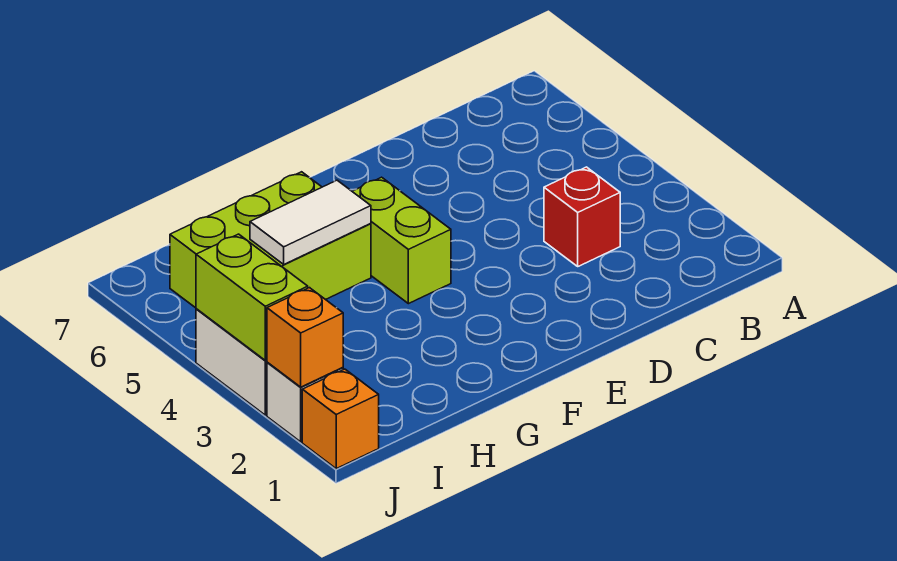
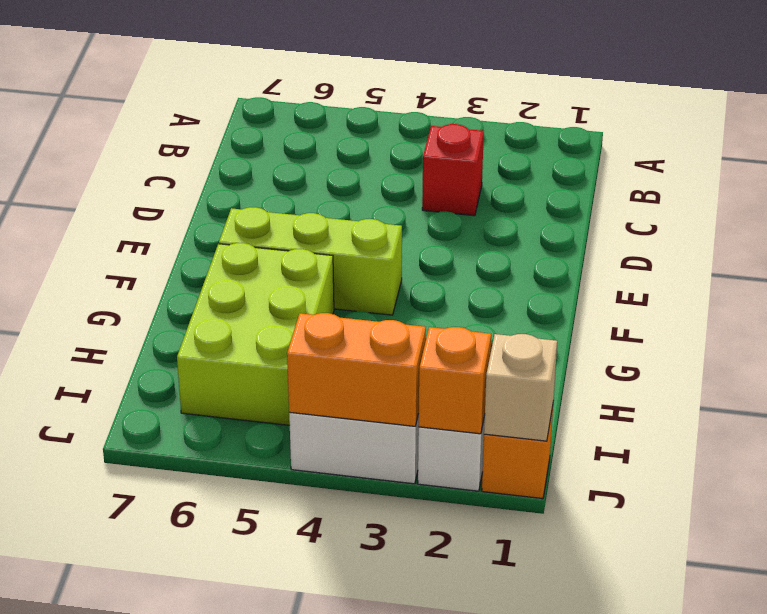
lime 1x2 brick [352,177,451,304] -> lime 1x3 brick [219,207,402,315]
white 1x2 tile [250,180,371,264] -> none
none -> tan 1x1 brick [484,334,557,441]
lime 1x2 brick [196,234,308,360] -> orange 1x2 brick [287,313,426,426]

